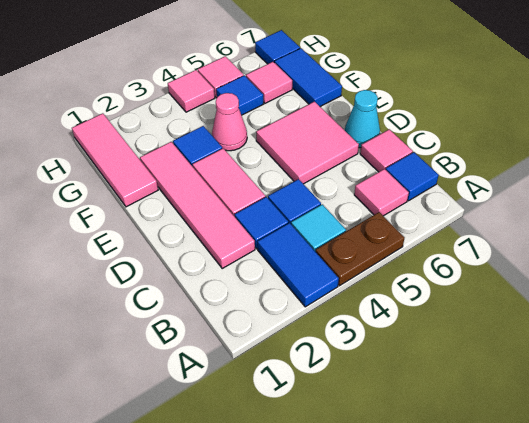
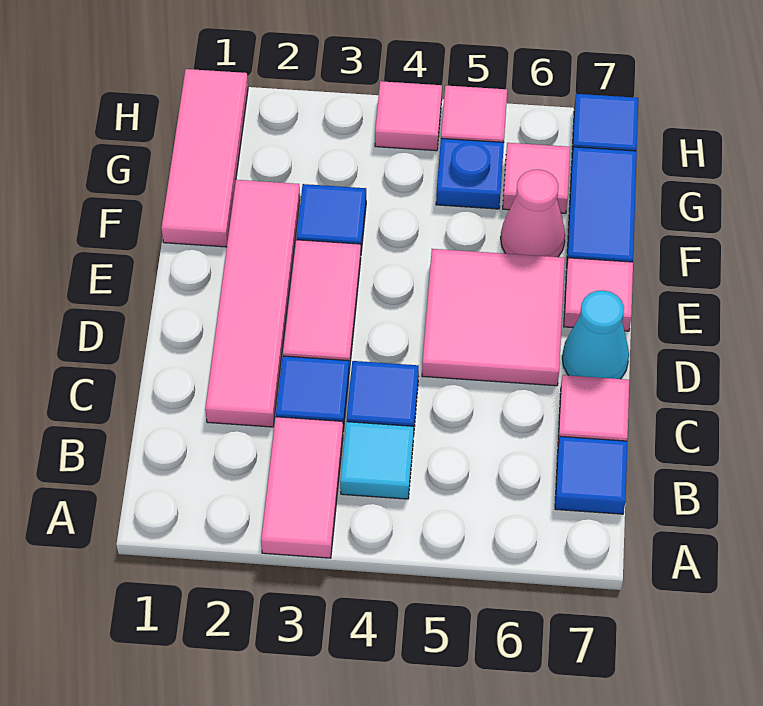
blue 1x2 tile [257,223,339,307] -> pink 1x2 tile [261,417,343,558]
brown 1x2 plate [316,212,405,286] -> none
pink 1x1 tile [354,169,409,216] -> pink 1x1 tile moved to [564,258,633,331]
pink 1x1 cone [212,93,247,151] -> pink 1x1 cone moved to [501,170,565,257]
blue 1x1 tile [216,75,263,115] -> blue 1x1 plate [436,138,504,209]

